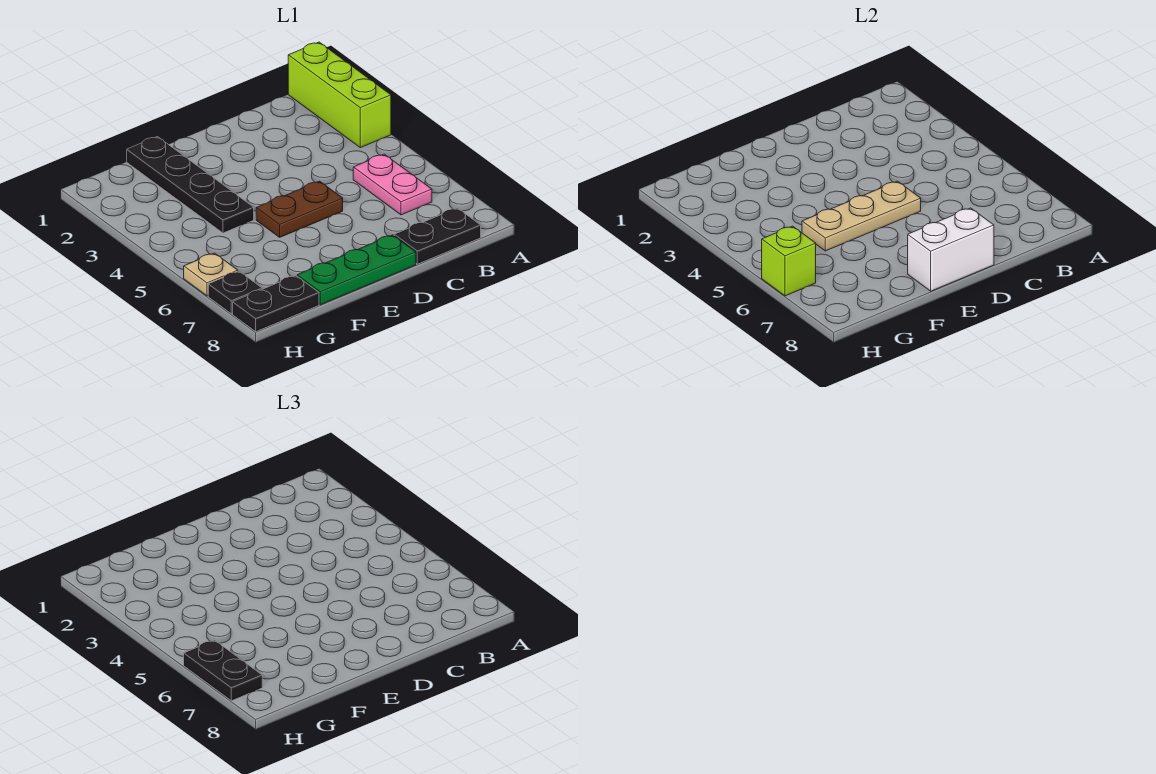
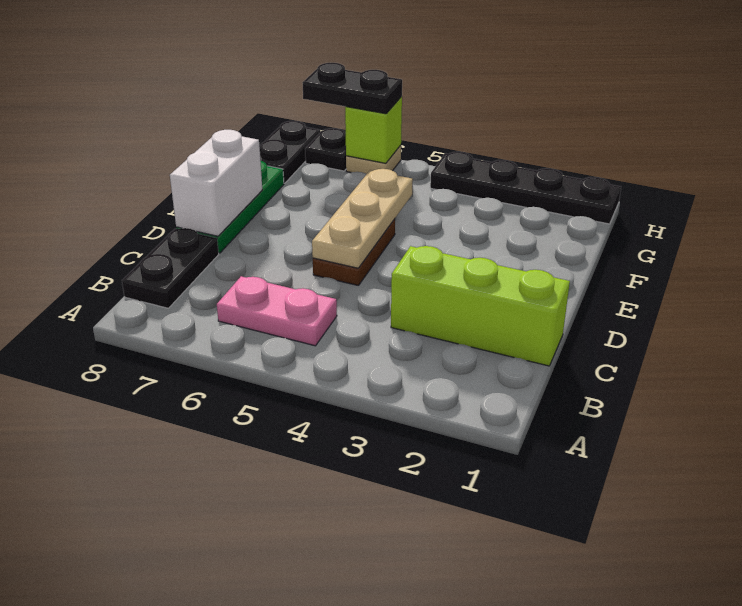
lime 1x3 brick [288,42,391,148] -> lime 1x3 brick moved to [391,246,570,366]
black 1x4 plate [127,137,254,233] -> black 1x4 plate moved to [430,152,621,224]

